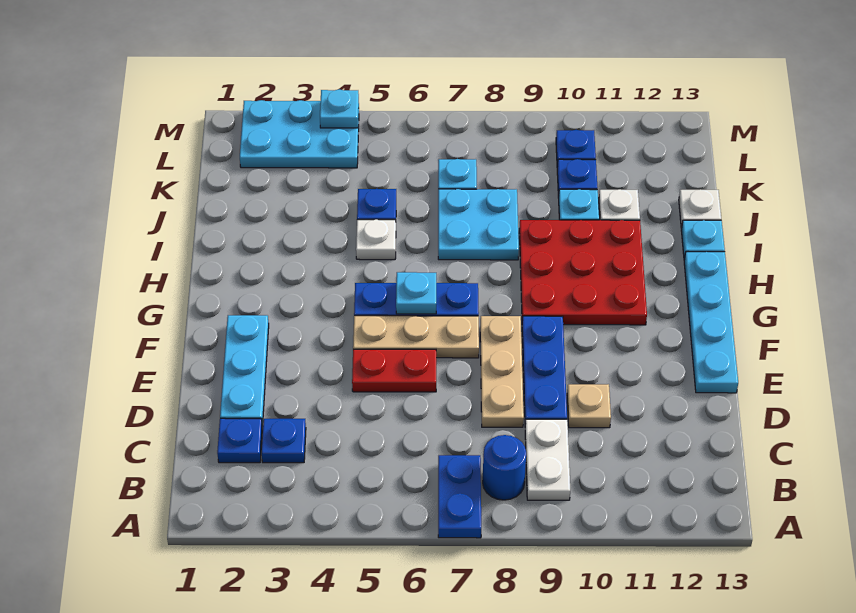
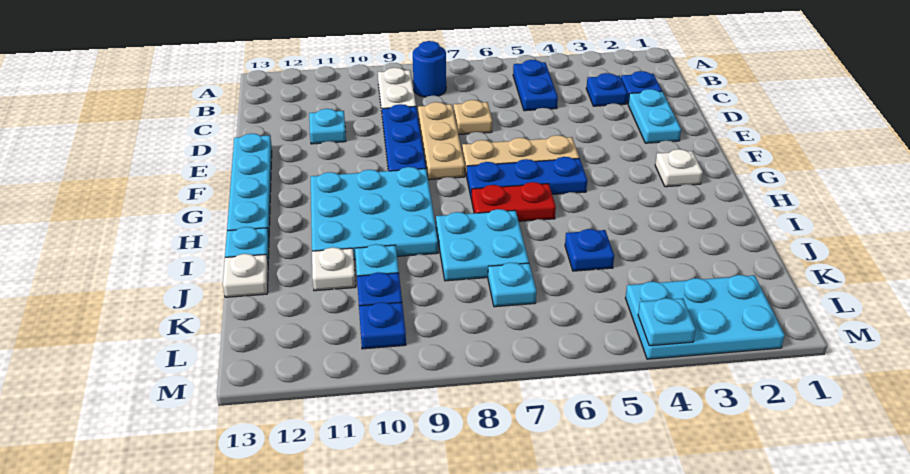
blue 1x2 plate [438,455,481,538] -> blue 1x2 plate moved to [513,60,558,111]
cyan 1x3 plate [220,315,269,426] -> cyan 1x2 plate [628,89,681,143]
tan 1x1 plate [567,384,611,428] -> tan 1x1 plate moved to [454,100,492,135]
red 1x2 plate [352,349,436,392] -> red 1x2 plate moved to [472,182,556,221]
cyan 1x1 plate [396,272,436,314] -> cyan 1x1 plate moved to [309,109,346,144]
red 3x3 plate [519,220,647,325] -> cyan 3x3 plate [311,167,438,260]
white 1x1 plate [356,219,396,260] -> white 1x1 plate moved to [655,149,703,187]

